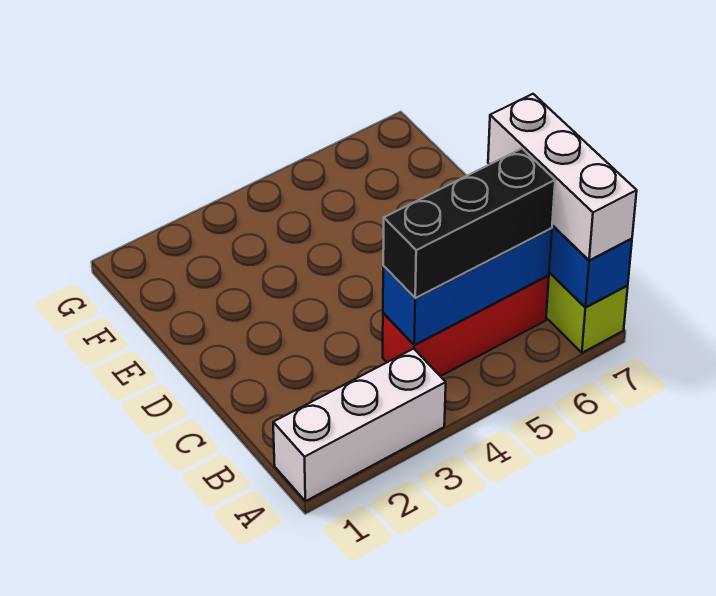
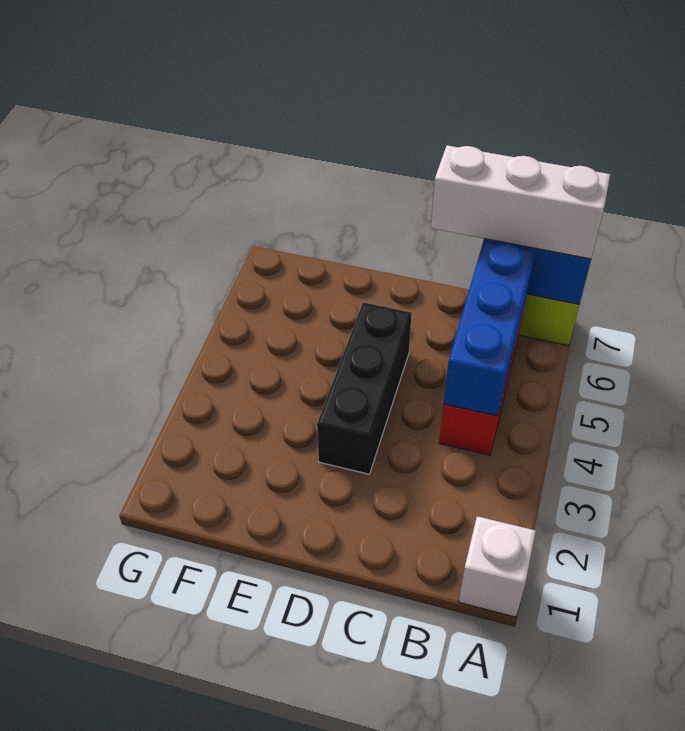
white 1x3 brick [273,349,446,501] -> white 1x1 brick [458,516,536,617]
black 1x3 brick [383,149,555,298] -> black 1x3 brick moved to [317,302,412,474]

